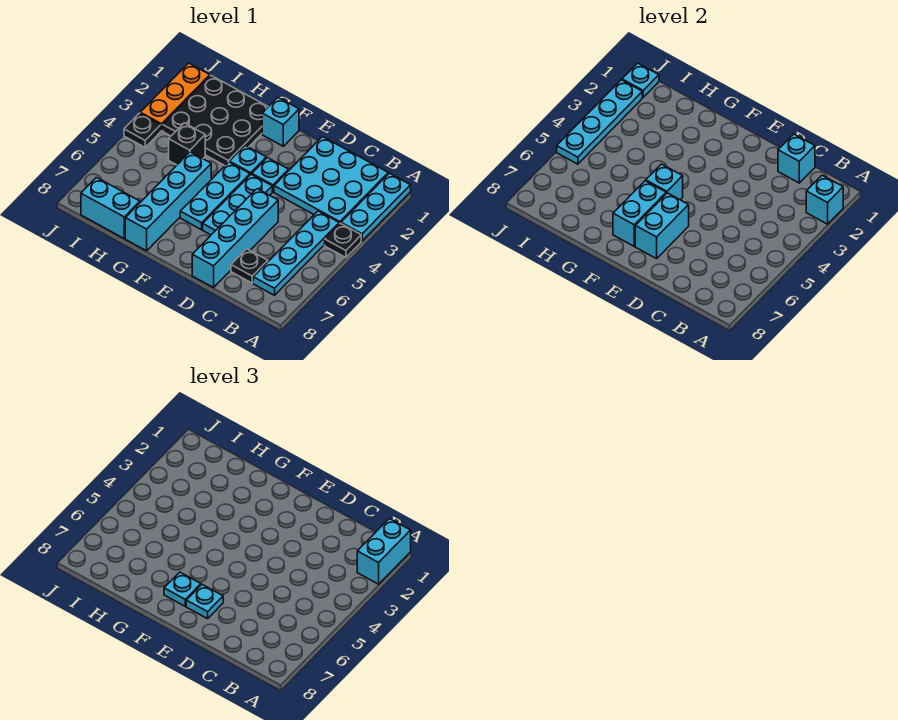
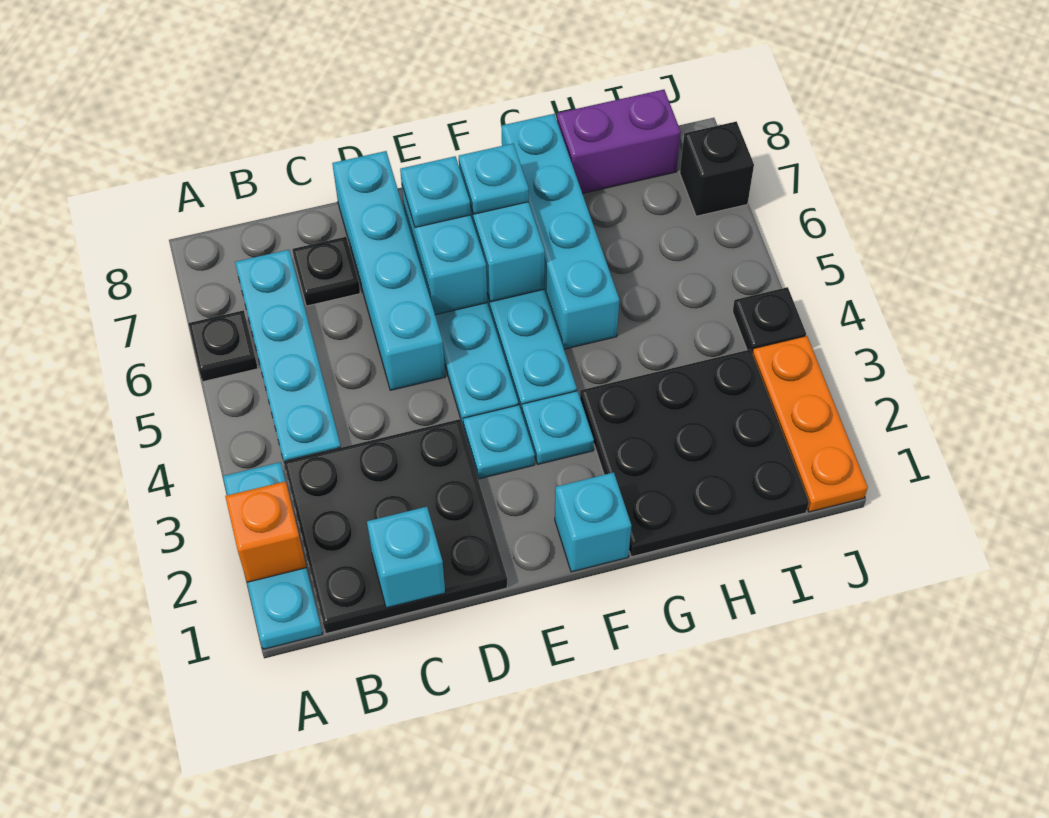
cyan 1x2 brick [357,519,411,584] -> none
cyan 1x1 brick [806,175,843,224] -> orange 1x1 brick [225,481,306,582]
black 1x1 plate [325,223,361,258] -> black 1x1 plate moved to [188,310,258,382]
cyan 3x3 plate [274,137,388,224] -> black 3x3 plate [284,419,507,634]
cyan 1x1 brick [646,164,683,200] -> none
black 1x1 brick [169,123,205,165] -> black 1x1 brick moved to [680,122,754,216]
cyan 1x2 brick [81,178,140,238] -> purple 1x2 brick [557,90,681,193]
cyan 1x1 plate [622,63,659,97] -> none
cyan 1x4 plate [557,80,642,164] -> none

